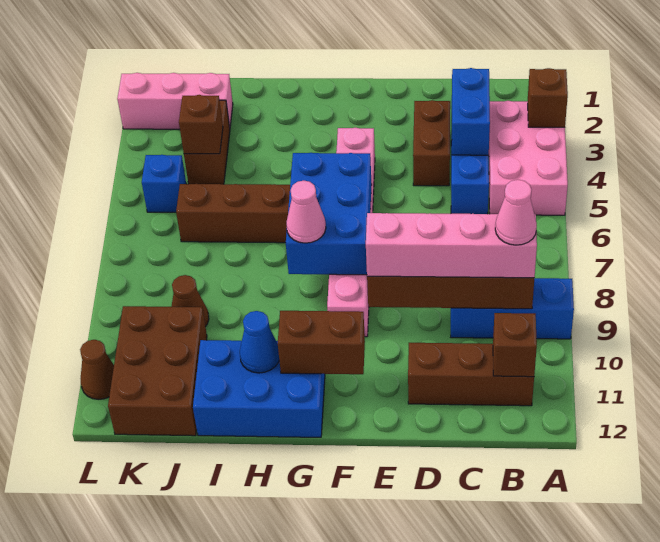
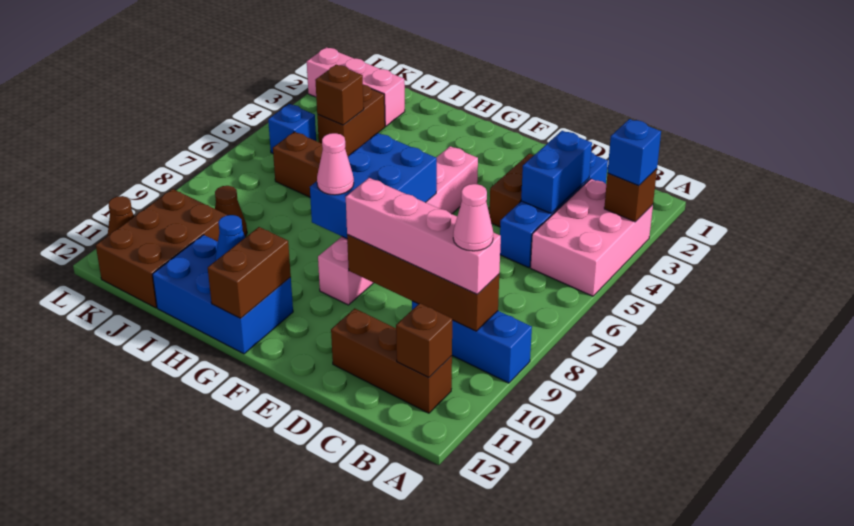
none -> blue 1x1 brick [607,119,661,186]
brown 1x2 brick [278,311,365,374] -> brown 1x2 brick turned to [208,227,291,318]

